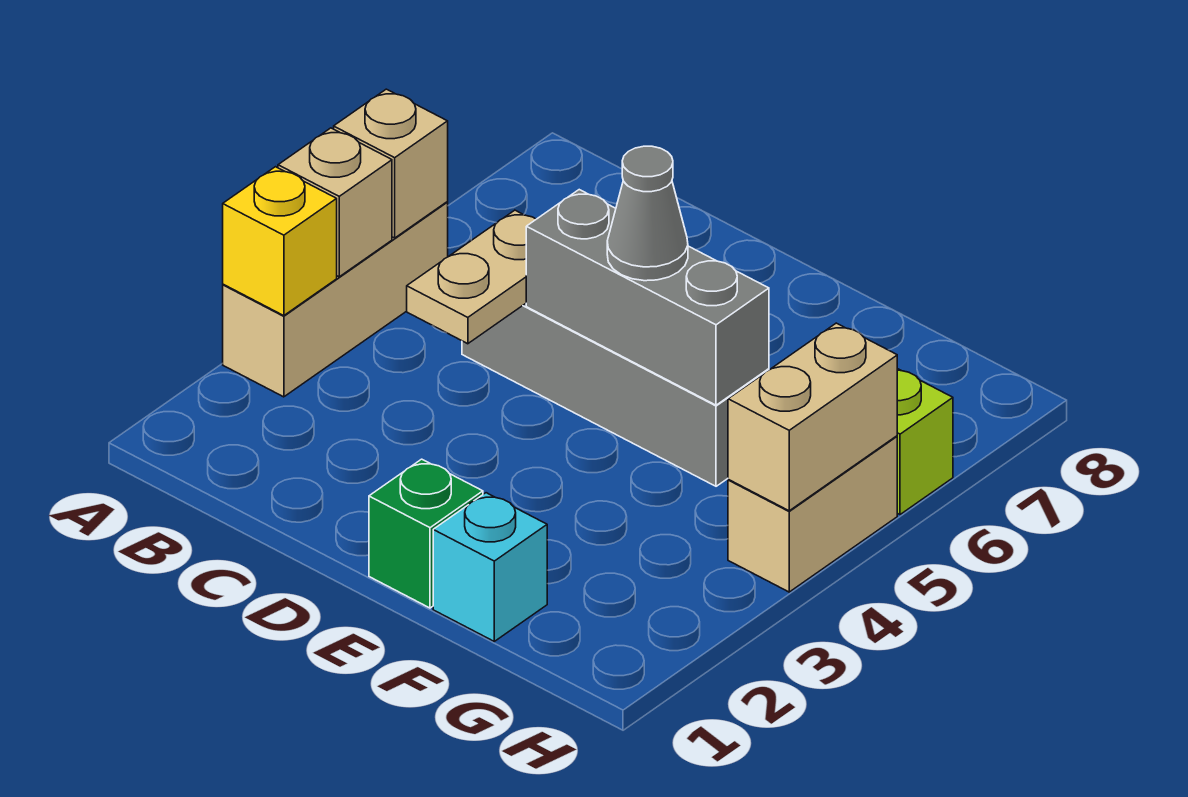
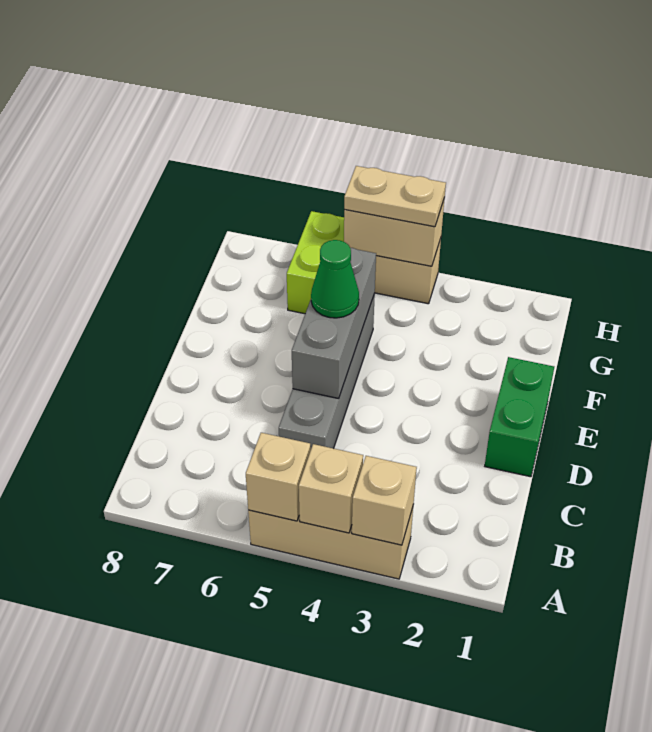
yellow 1x1 brick [223,167,337,316] -> tan 1x1 brick [352,456,417,545]
tan 1x2 plate [407,210,536,344] -> tan 1x2 plate moved to [344,166,446,227]
green 1x1 brick [369,459,483,608] -> green 1x2 brick [485,357,554,477]
grey 1x1 cone [607,146,688,281] -> green 1x1 cone [311,240,359,318]
cyan 1x1 brick [433,493,547,641] -> none

